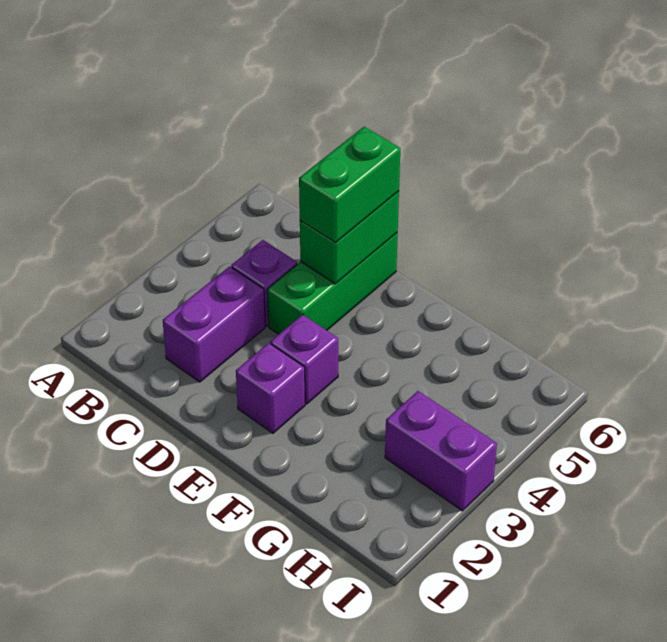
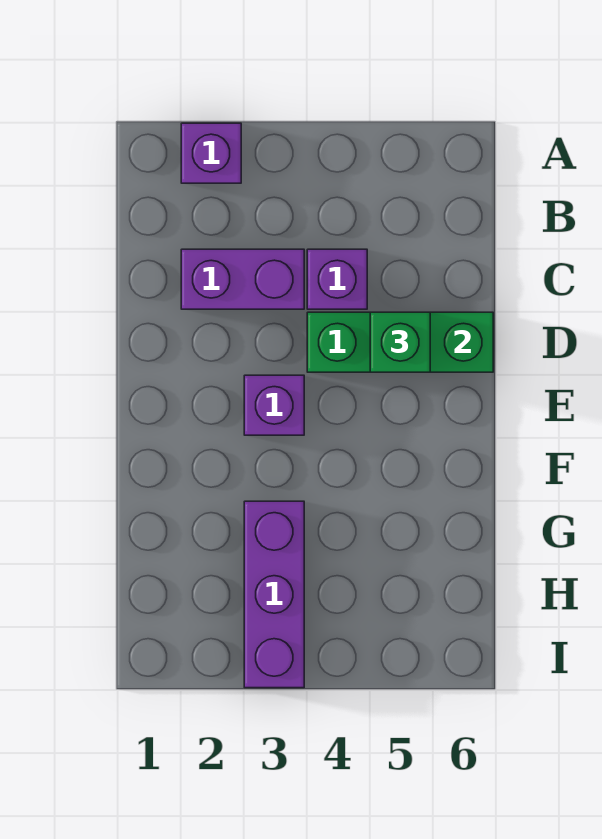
green 1x2 brick [299,127,400,243] -> green 1x1 brick [370,312,430,372]
purple 1x1 brick [236,343,305,433] -> purple 1x1 brick moved to [181,123,241,183]
purple 1x2 brick [385,391,497,511] -> purple 1x3 brick [244,501,304,688]

